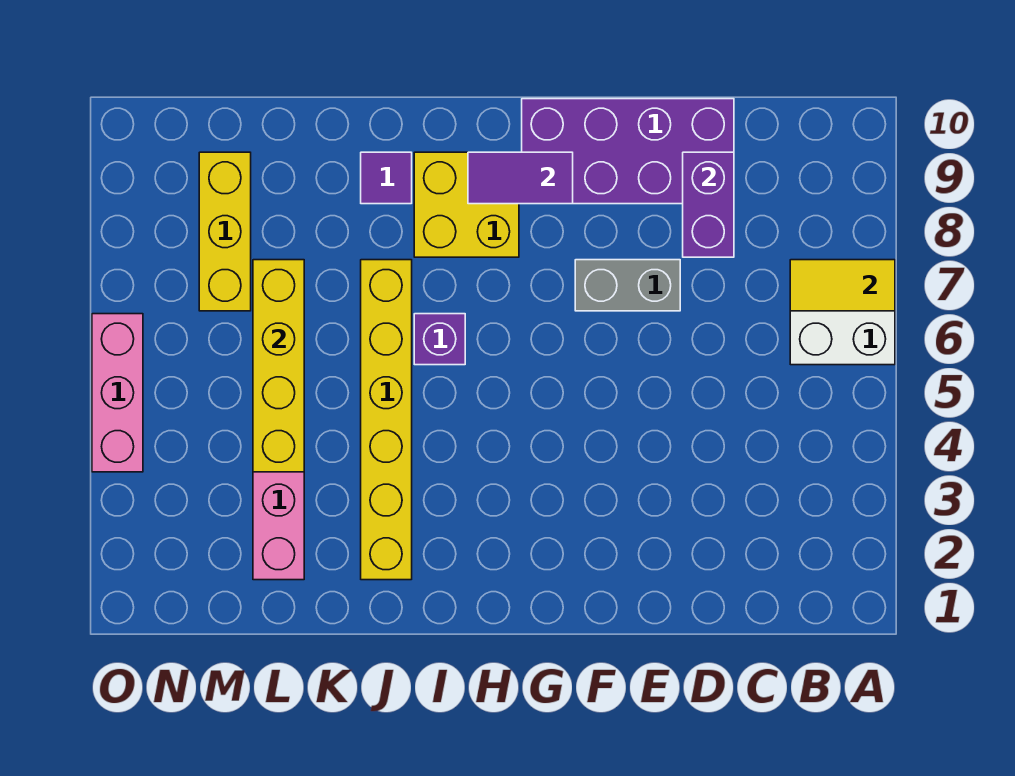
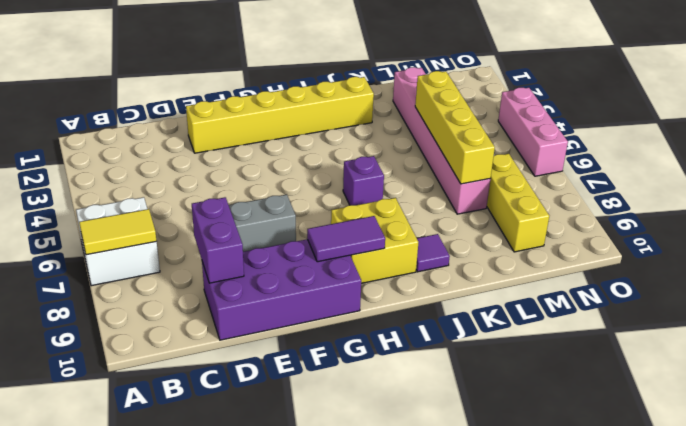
yellow 1x6 brick [361,260,412,580] -> yellow 1x6 brick turned to [186,77,374,153]

